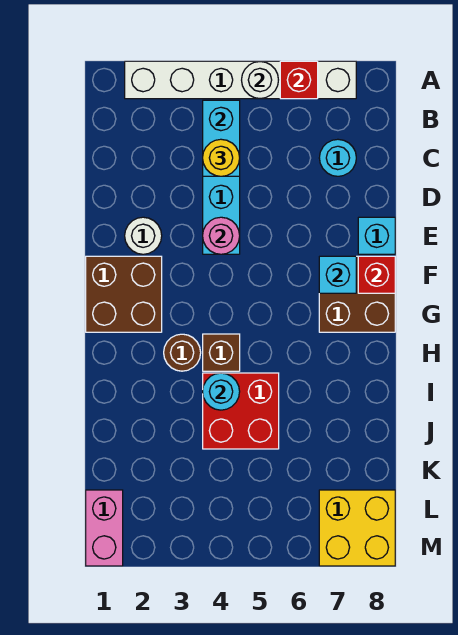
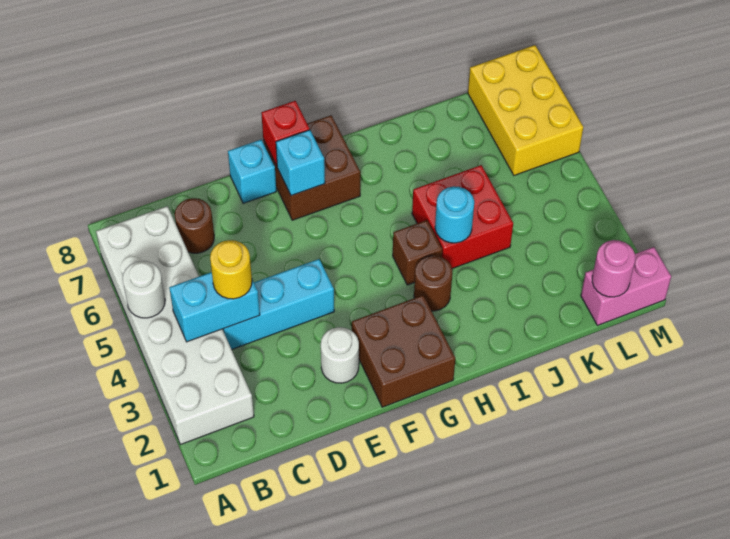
white 1x6 brick [125,61,356,99] -> white 2x6 brick [96,206,254,445]
red 1x1 brick [280,61,318,99] -> none
cyan 1x1 round brick [319,139,356,176] -> brown 1x1 round brick [175,198,214,253]
pink 1x1 round brick [203,217,240,254] -> pink 1x1 round brick moved to [592,240,635,297]
yellow 2x2 brick [319,490,395,566] -> yellow 2x3 brick [468,45,583,175]

